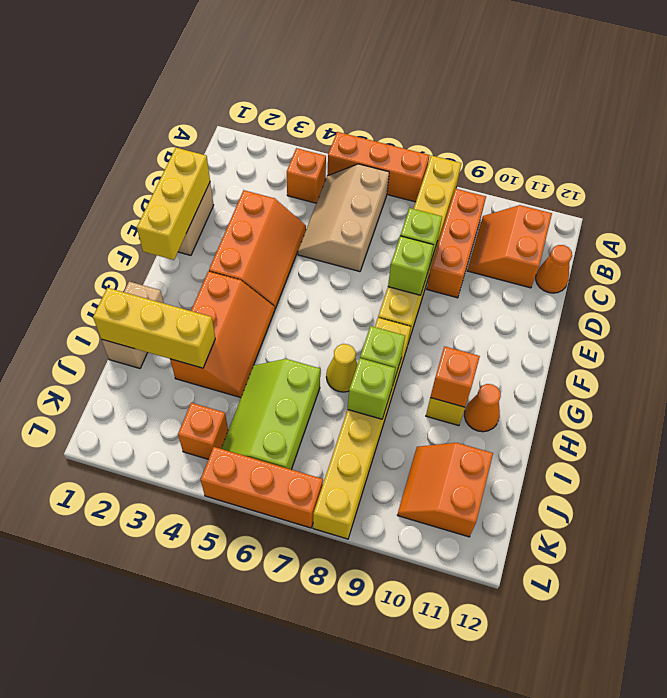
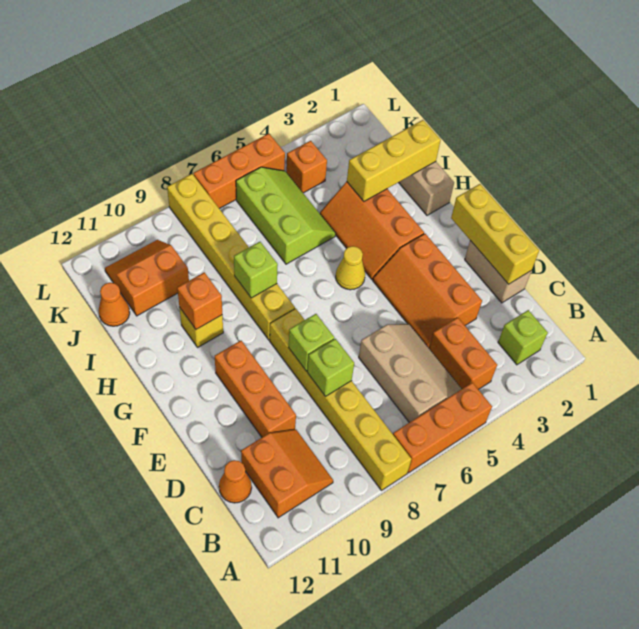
orange 1x1 brick [287,148,326,203] -> orange 1x2 brick [429,318,497,390]
orange 1x3 brick [427,189,486,298] -> orange 1x3 brick moved to [215,341,296,437]
yellow 1x1 cone [326,344,358,392] -> yellow 1x1 cone moved to [336,246,365,290]
orange 1x1 cone [464,384,501,432] -> orange 1x1 cone moved to [99,283,130,326]
lime 1x1 brick [348,358,395,419] -> lime 1x1 brick moved to [498,310,548,365]
orange 2x2 slope [397,443,493,537] -> orange 2x2 slope turned to [105,240,189,316]

